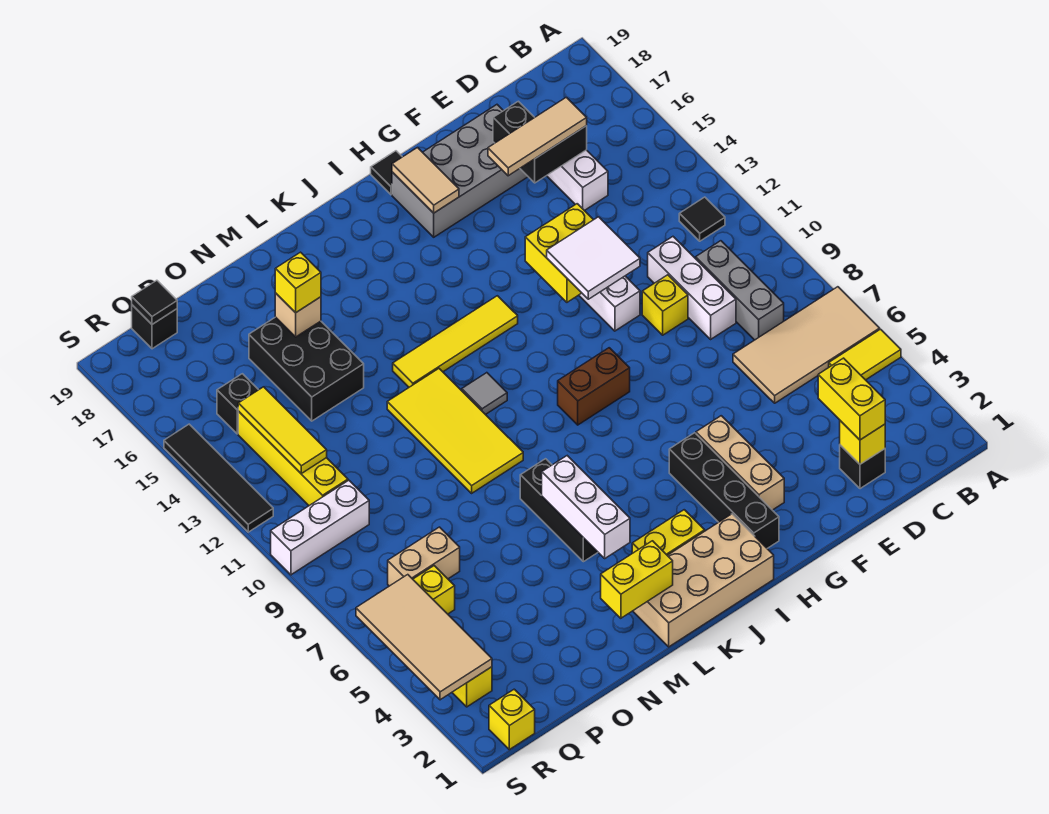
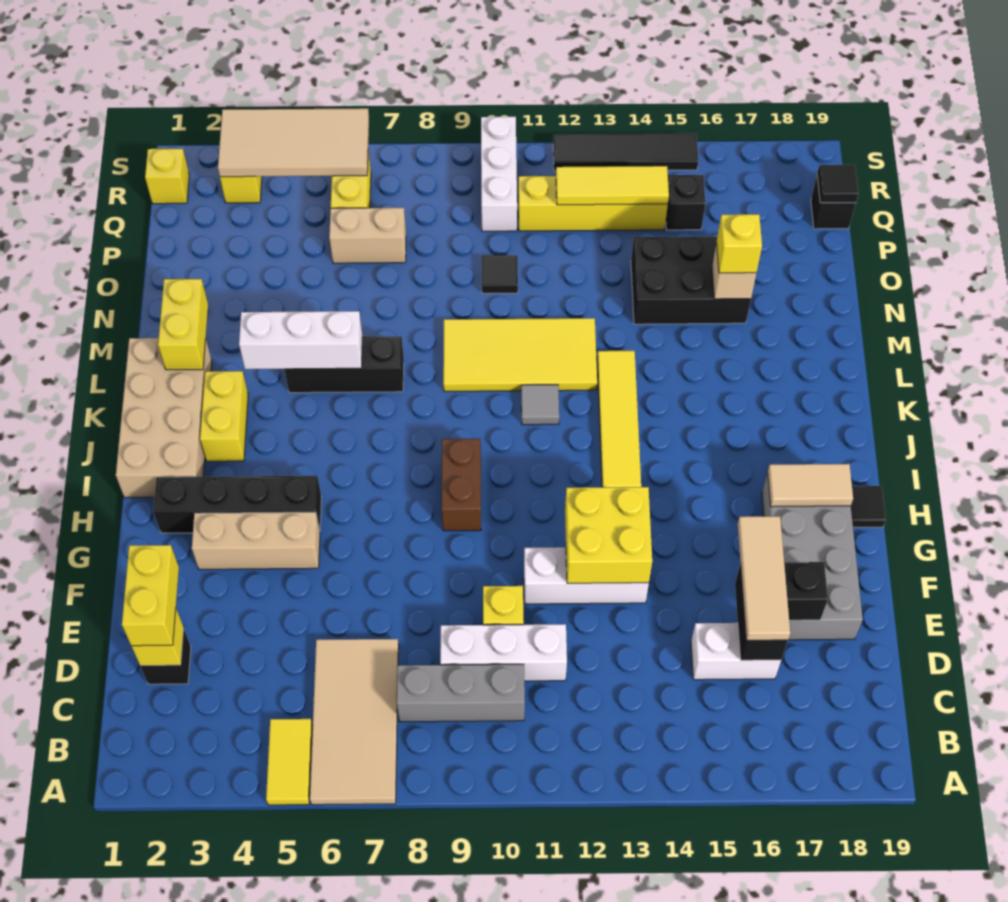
black 1x1 tile [679,197,725,241] -> black 1x1 tile moved to [482,255,518,293]
yellow 1x2 brick [818,358,885,440] -> yellow 1x2 brick turned to [122,545,179,646]
white 2x2 tile [547,217,640,299] -> none
tan 1x2 brick [388,527,460,586] -> tan 1x2 brick turned to [329,208,406,263]

